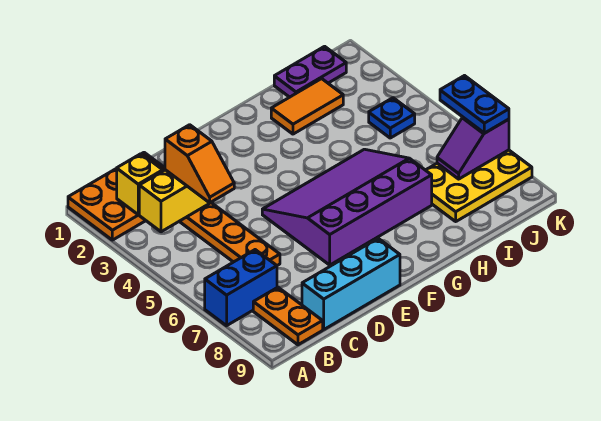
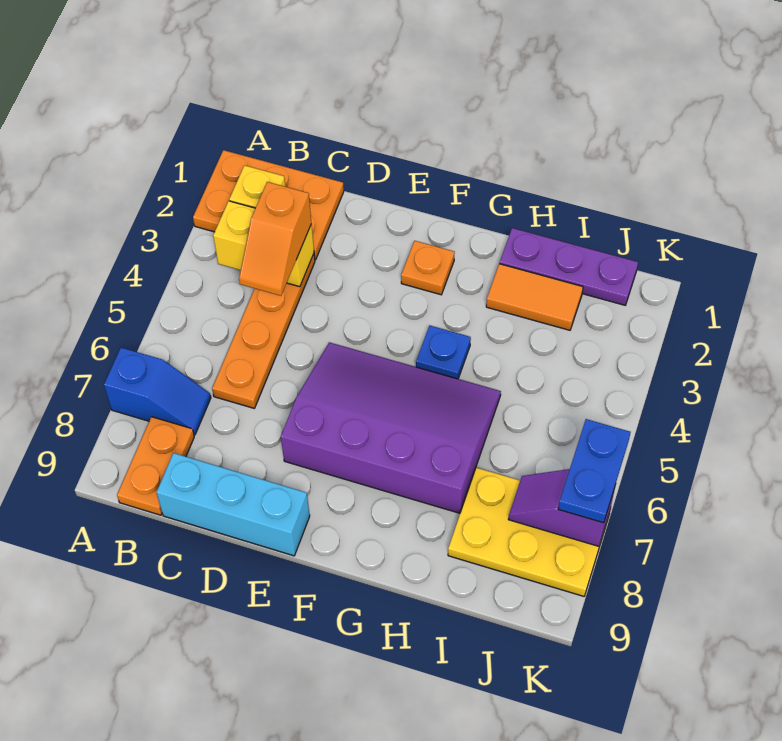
blue 1x2 brick [205,250,277,326] -> blue 1x2 slope [104,348,211,435]
none -> orange 1x1 plate [401,241,455,295]
purple 1x2 plate [274,46,346,97] -> purple 1x3 plate [500,228,638,305]
blue 1x1 plate [369,98,415,138] -> blue 1x1 plate moved to [416,326,471,379]

